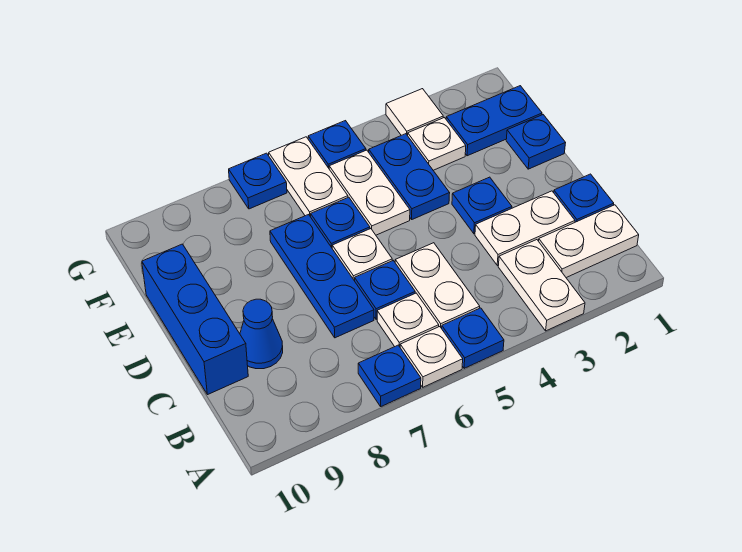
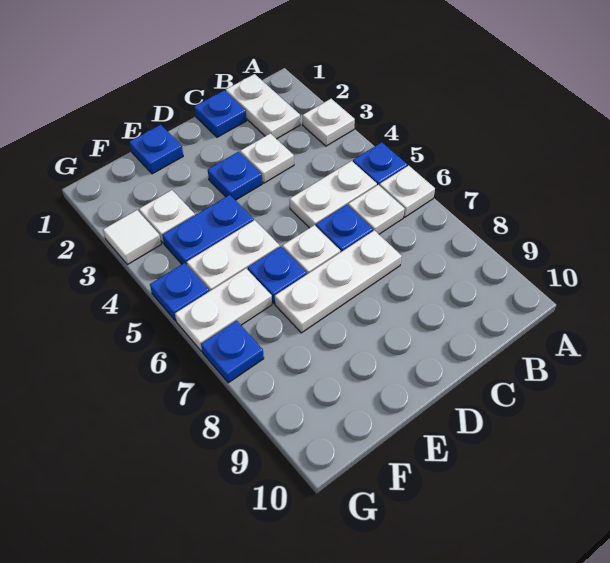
white 1x2 plate [498,240,585,331] -> white 1x1 plate [303,99,355,146]
blue 1x1 plate [358,345,421,406] -> none
white 1x2 plate [475,191,575,265] -> white 1x1 plate [240,133,294,183]
blue 1x3 plate [270,215,374,338] -> white 1x3 plate [275,230,402,333]
blue 1x1 cone [240,299,283,369] -> none
blue 1x3 brick [142,244,248,395] -> none
blue 1x2 plate [446,86,542,156] -> none

